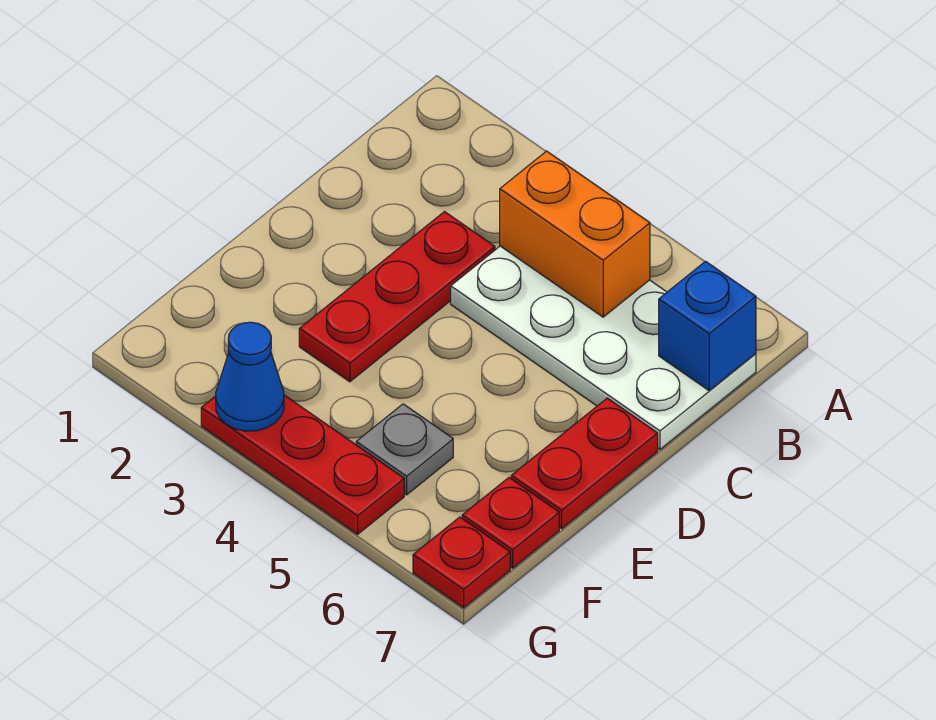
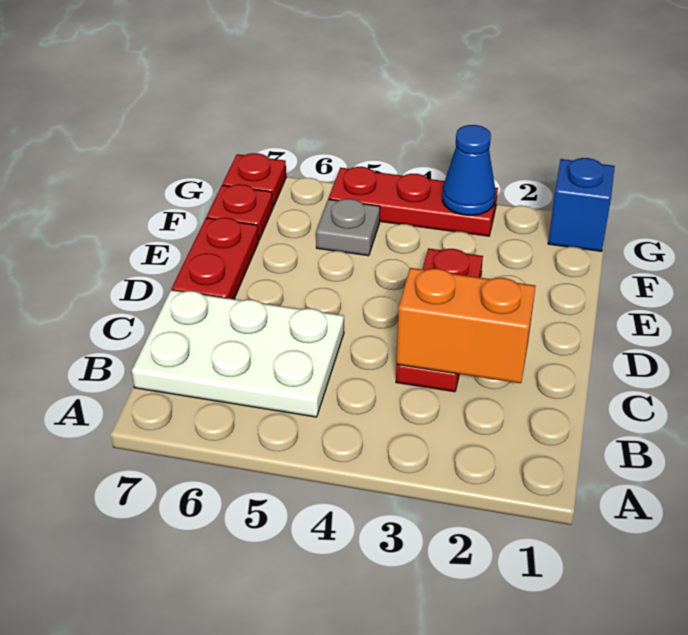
white 2x4 plate [451,246,756,449] -> white 2x3 plate [132,290,344,417]
orange 1x2 brick [500,151,650,317] -> orange 1x2 brick moved to [397,268,536,383]
blue 1x1 brick [659,261,756,391] -> blue 1x1 brick moved to [548,158,615,251]

